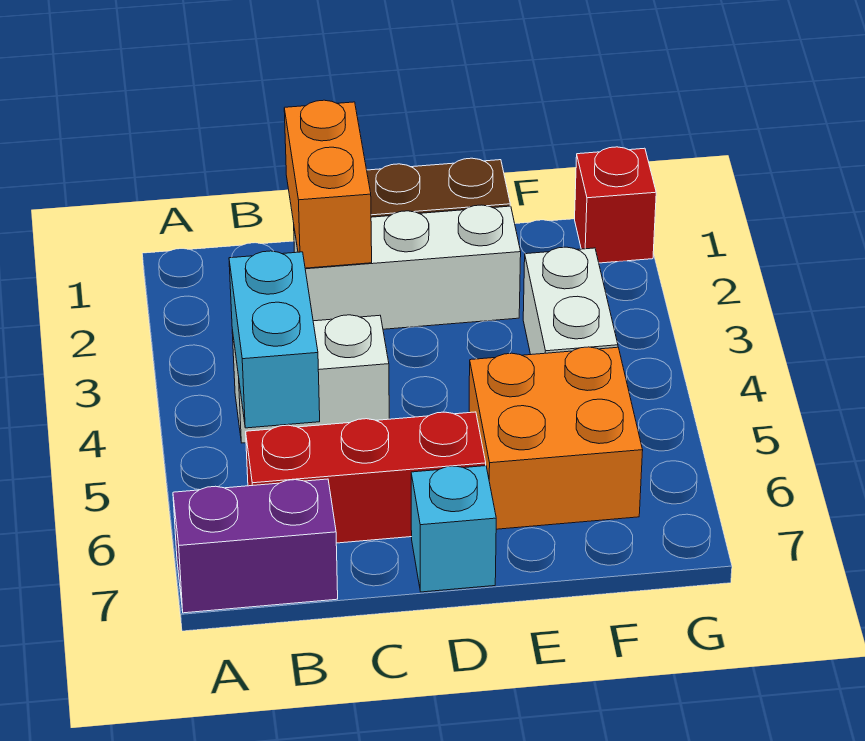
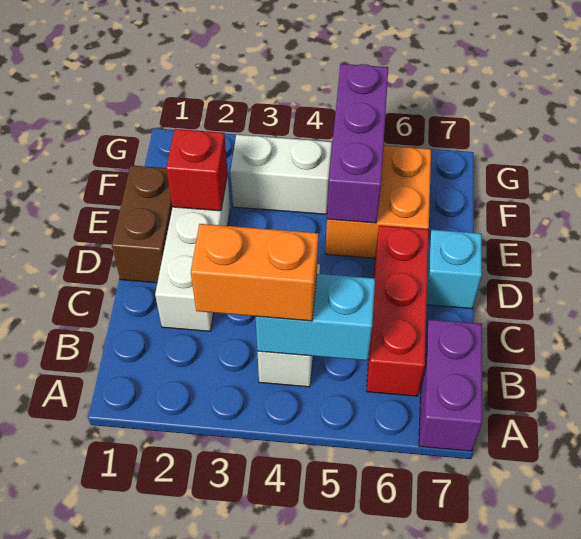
orange 1x2 brick [284,100,372,268] -> orange 1x2 brick moved to [191,224,319,321]
none -> purple 1x3 brick [327,64,388,223]
red 1x1 brick [575,147,656,263] -> red 1x1 brick moved to [166,129,228,211]

